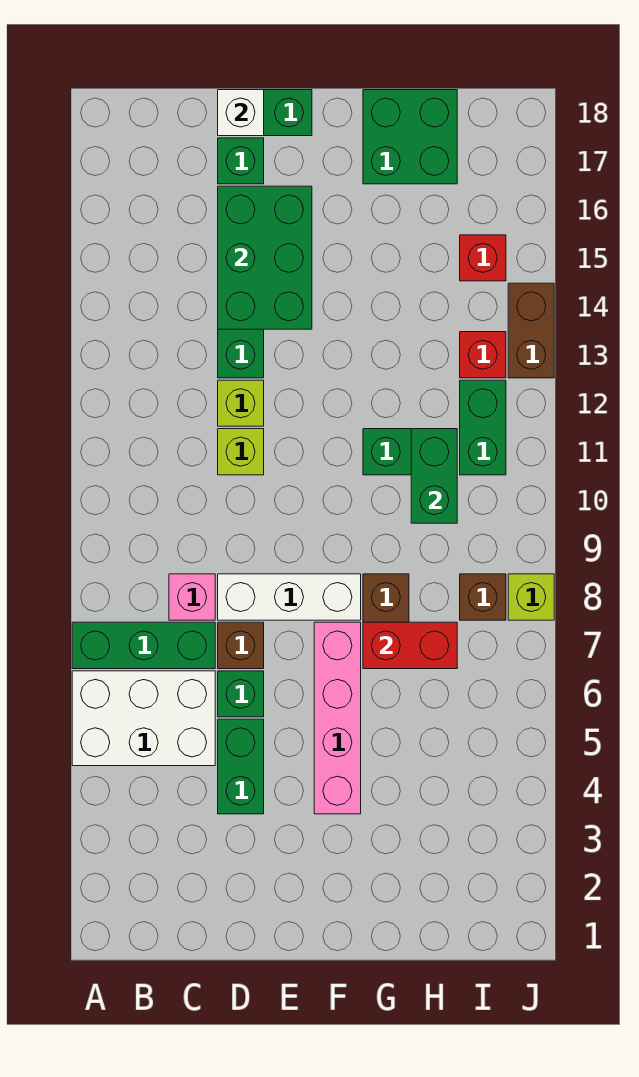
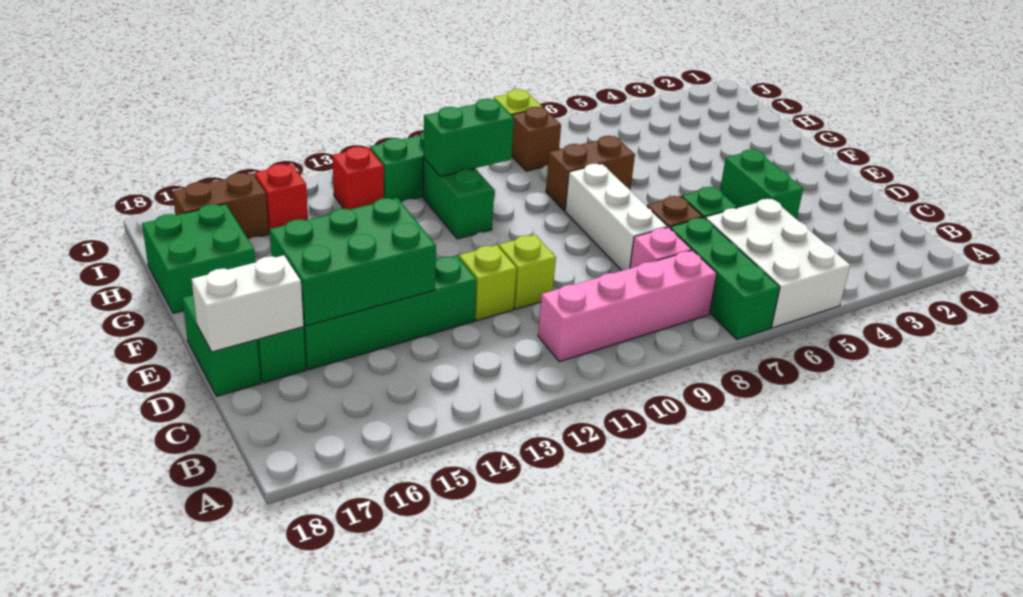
green 1x2 brick [218,719,264,814] -> green 1x2 brick turned to [720,149,803,219]
white 1x1 brick [218,90,264,136] -> white 1x2 brick [191,255,304,352]
pink 1x4 brick [314,622,361,814] -> pink 1x4 brick moved to [538,250,717,362]
red 1x2 brick [363,622,457,669] -> none
brown 1x2 brick [508,283,554,378] -> brown 1x2 brick moved to [172,173,269,239]

